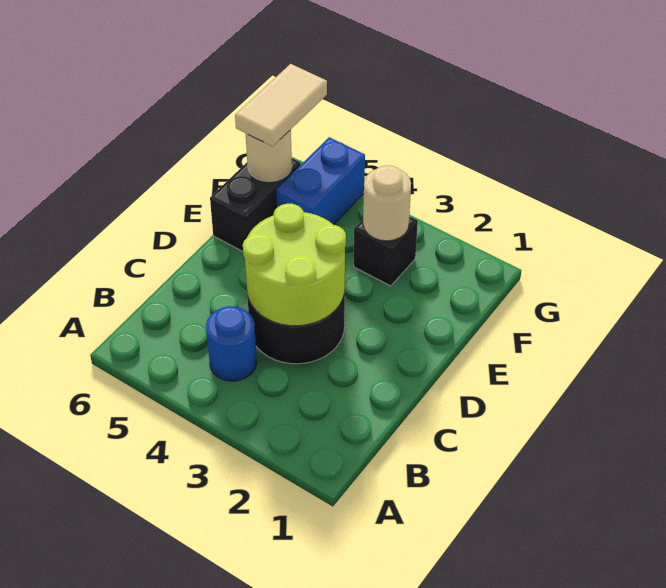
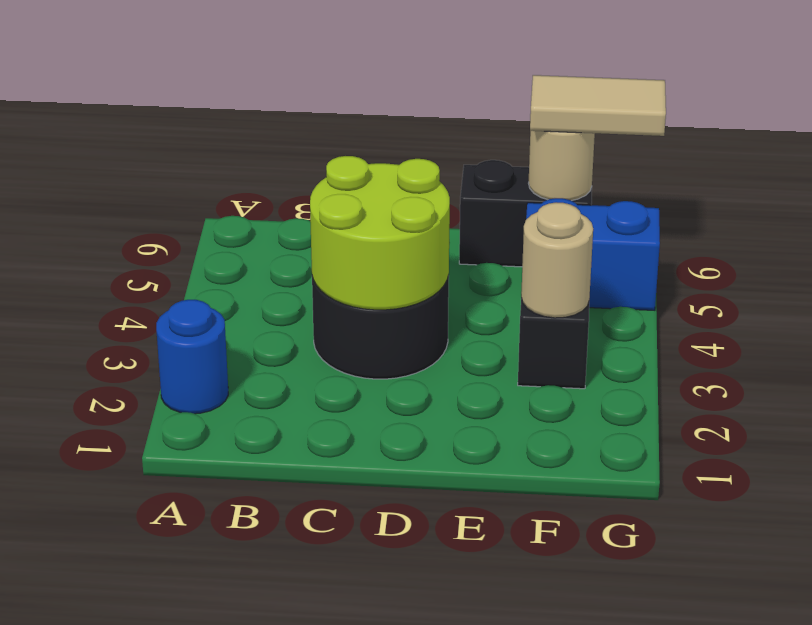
blue 1x1 round brick [206,306,257,381] -> blue 1x1 round brick moved to [156,300,228,414]

